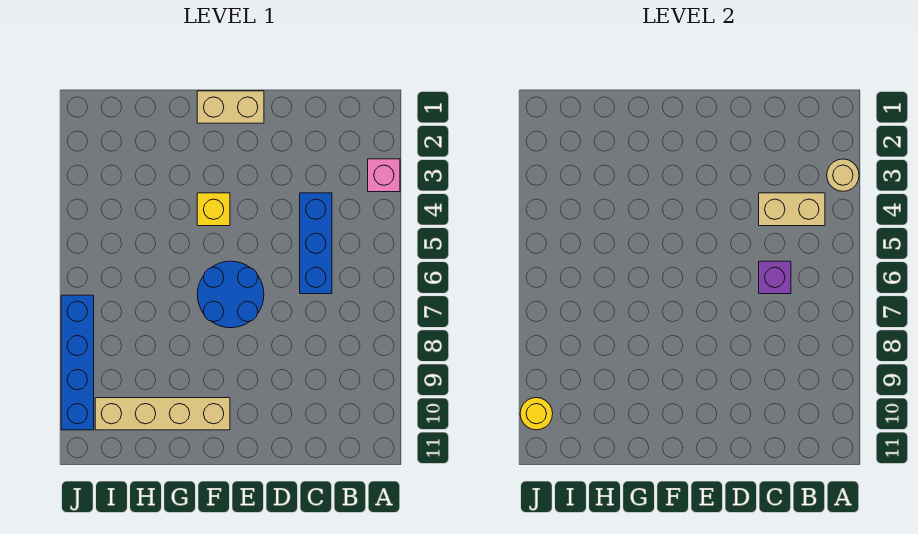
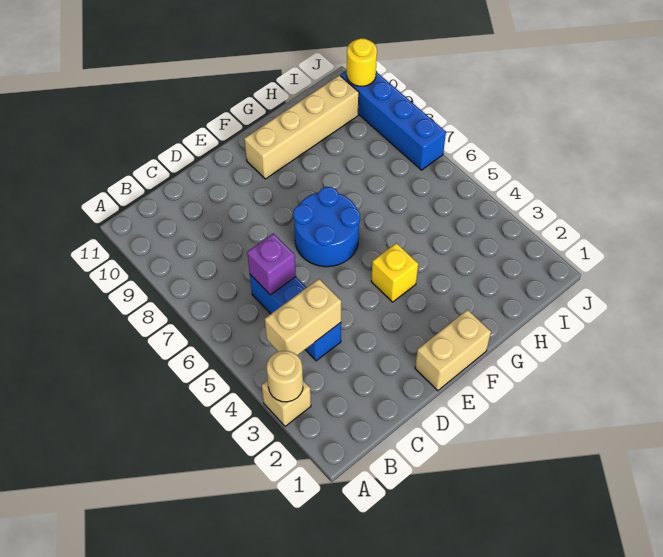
pink 1x1 brick [368,159,400,192] -> tan 1x1 brick [262,380,311,426]

